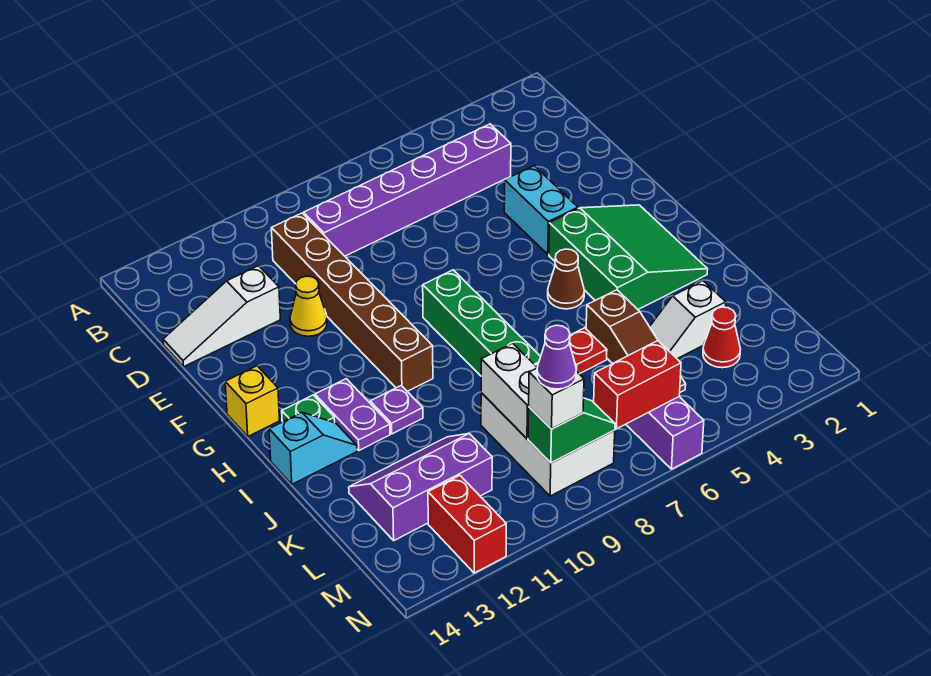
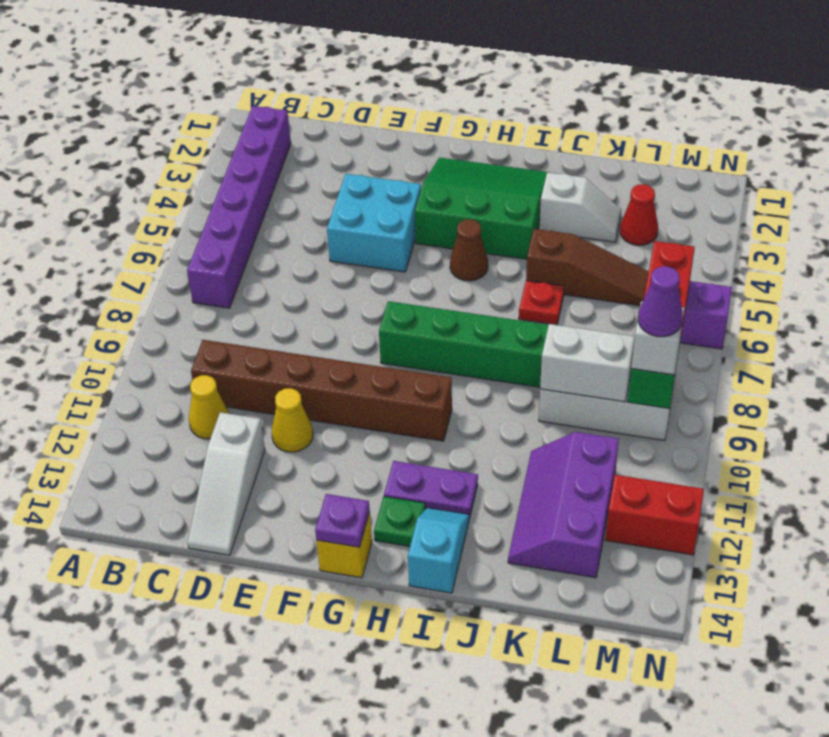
purple 1x6 brick [304,124,511,256] -> purple 1x6 brick moved to [187,106,291,308]
none -> yellow 1x1 cone [189,375,229,439]
cyan 1x2 brick [504,166,578,254] -> cyan 2x2 brick [327,174,421,272]
purple 1x1 plate [370,386,423,434] -> purple 1x1 plate moved to [315,494,370,547]
white 1x2 slope [650,281,726,359] -> white 1x2 slope turned to [540,172,621,242]

